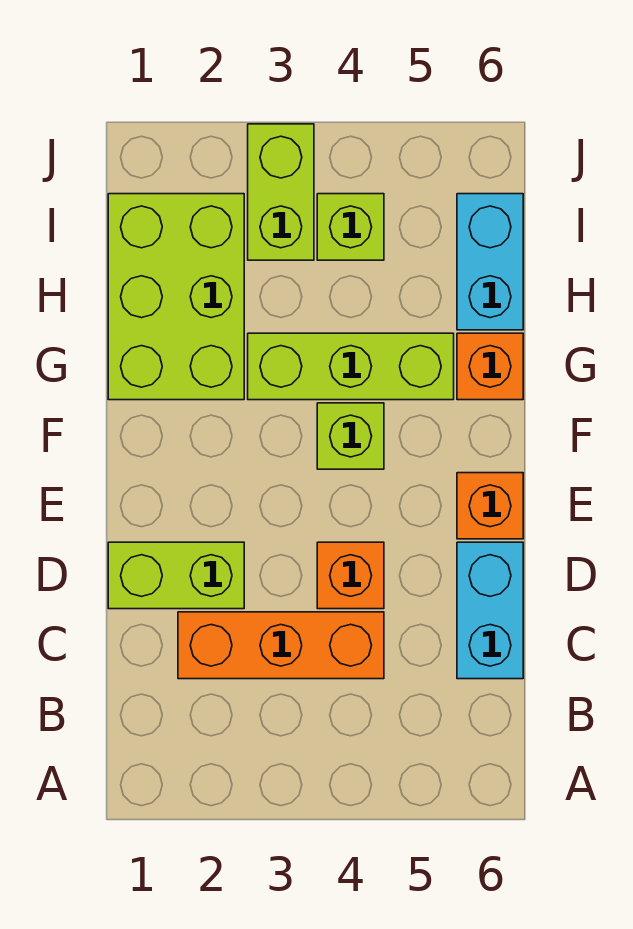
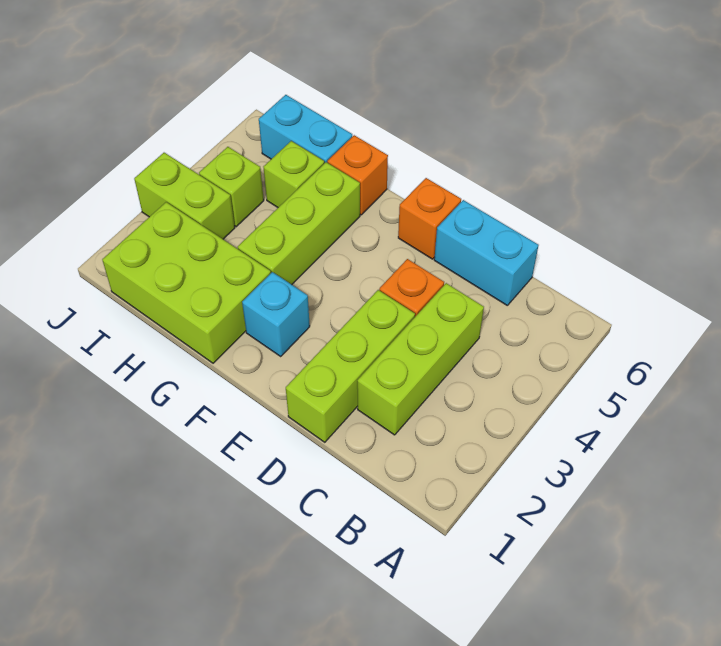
orange 1x3 brick [178,612,384,679] -> lime 1x3 brick [357,283,484,435]
lime 1x2 brick [108,542,244,609] -> lime 1x3 brick [286,290,415,442]
none -> cyan 1x1 brick [242,272,310,356]
lime 1x1 brick [317,403,384,469] -> lime 1x1 brick moved to [264,141,324,207]

